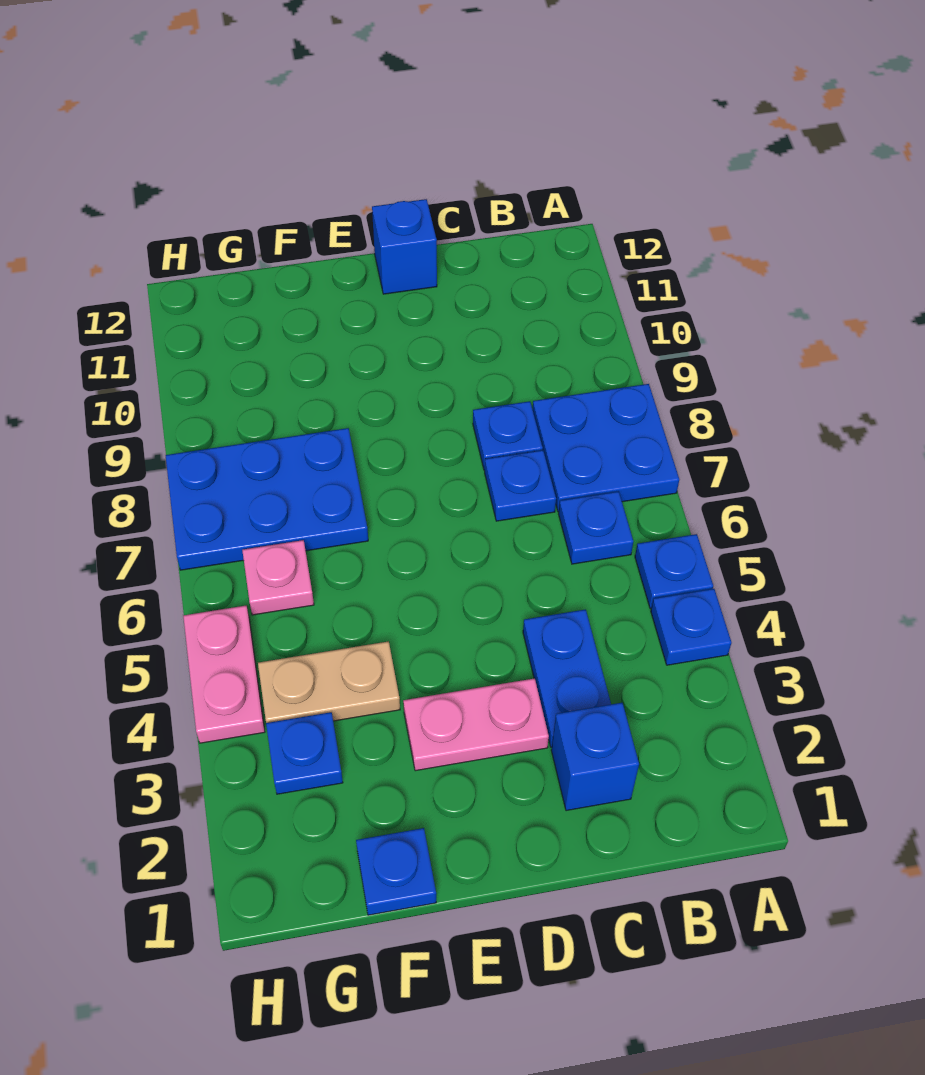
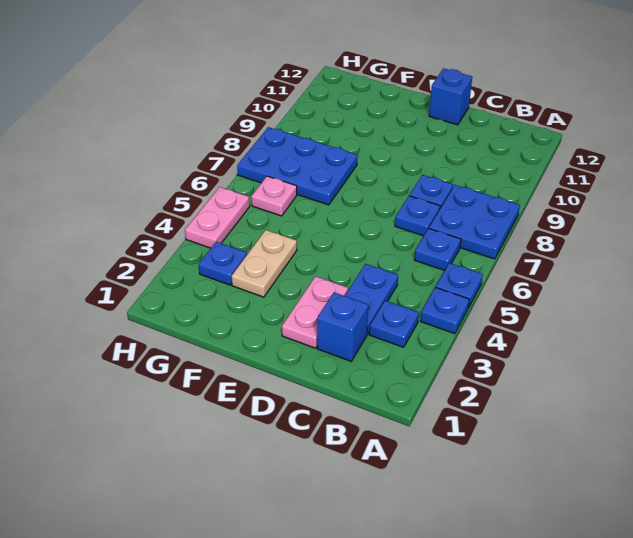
pink 1x2 plate [403,678,549,771] -> pink 1x2 plate turned to [282,276,348,348]
blue 1x1 plate [356,828,436,915] -> blue 1x1 plate moved to [369,301,419,347]
tan 1x2 plate [258,641,400,723] -> tan 1x2 plate turned to [231,230,297,297]

